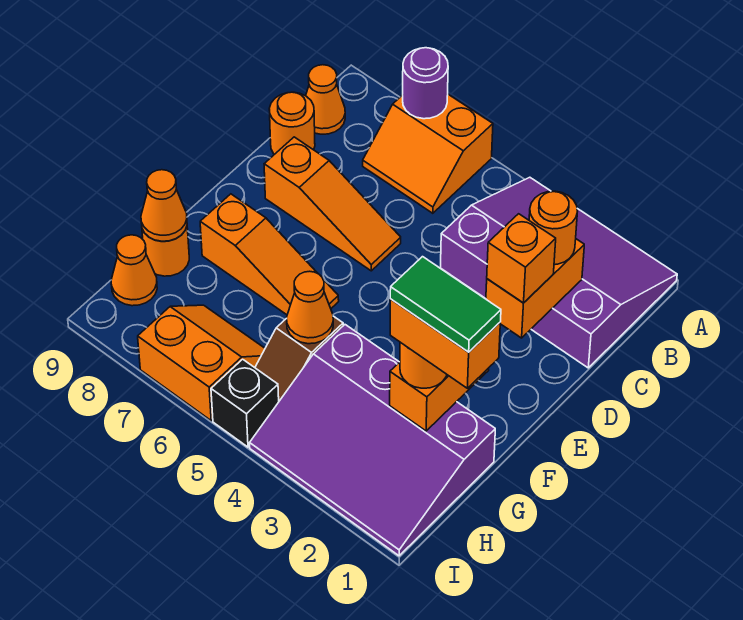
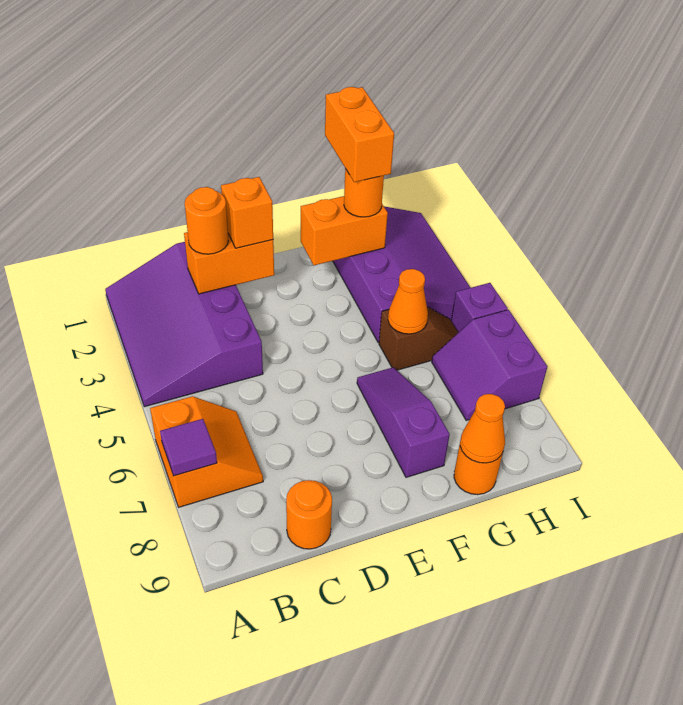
purple 1x1 round brick [403,48,448,119] -> purple 1x1 tile [160,419,217,476]
orange 1x1 cone [306,65,345,134] -> none
orange 1x3 slope [264,137,401,271] -> none
orange 1x3 slope [200,194,339,315] -> purple 1x3 slope [357,367,450,477]
green 1x2 tile [390,257,501,352] -> none
orange 2x2 slope [138,305,265,420] -> purple 2x2 slope [432,310,547,420]
orange 1x1 cone [111,235,157,306] -> none
black 1x1 brick [211,359,279,447] -> purple 1x1 brick [451,283,508,333]

